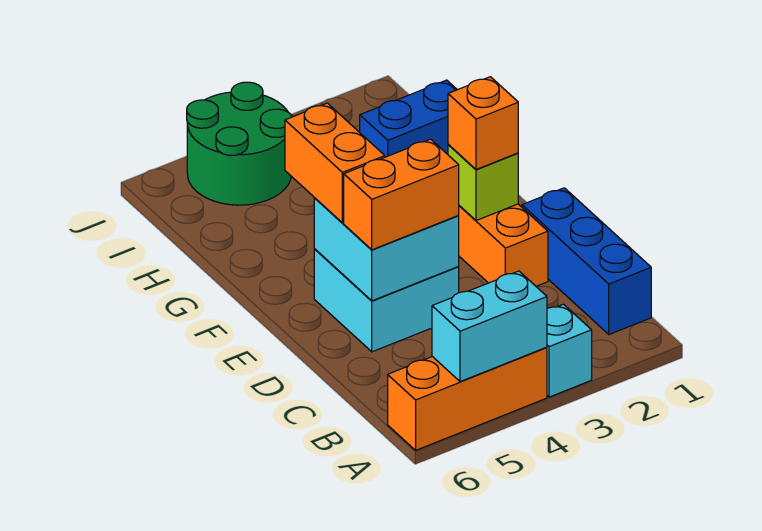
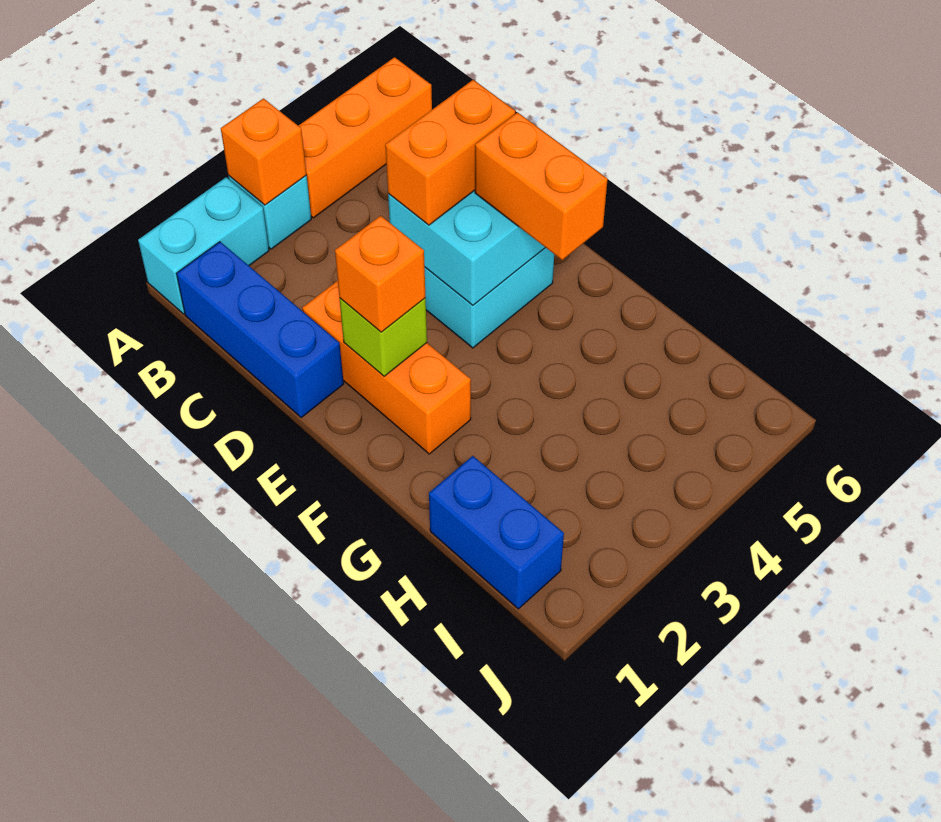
none -> orange 1x1 brick [221,98,306,205]
cyan 1x2 brick [432,271,547,382] -> cyan 1x2 brick moved to [138,177,269,314]
blue 1x2 brick [360,80,457,157] -> blue 1x2 brick turned to [429,456,564,609]
green 2x2 round brick [187,82,292,205] -> none

